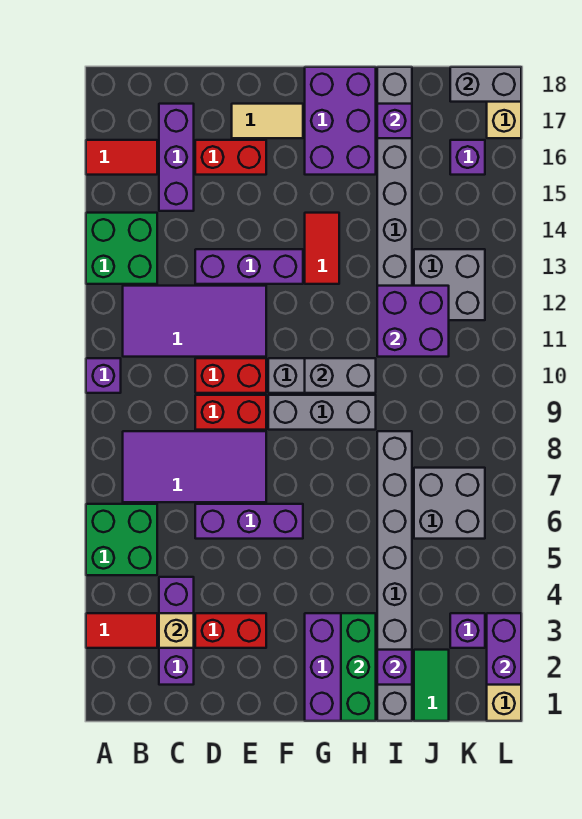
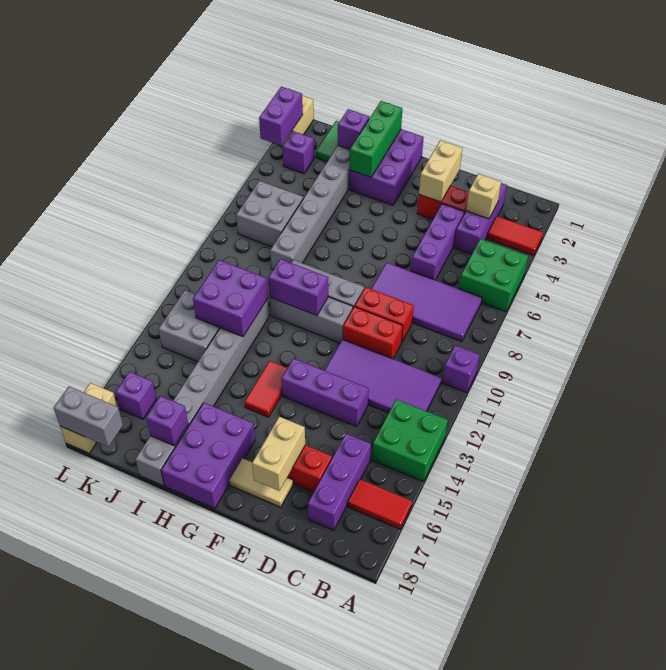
purple 1x3 brick [195,504,303,539] -> purple 1x3 brick turned to [411,204,464,280]
none -> tan 1x2 brick [419,140,462,202]
none -> tan 1x2 brick [252,417,305,491]
grey 1x2 brick [305,358,376,393] -> purple 1x2 brick [268,259,328,315]

